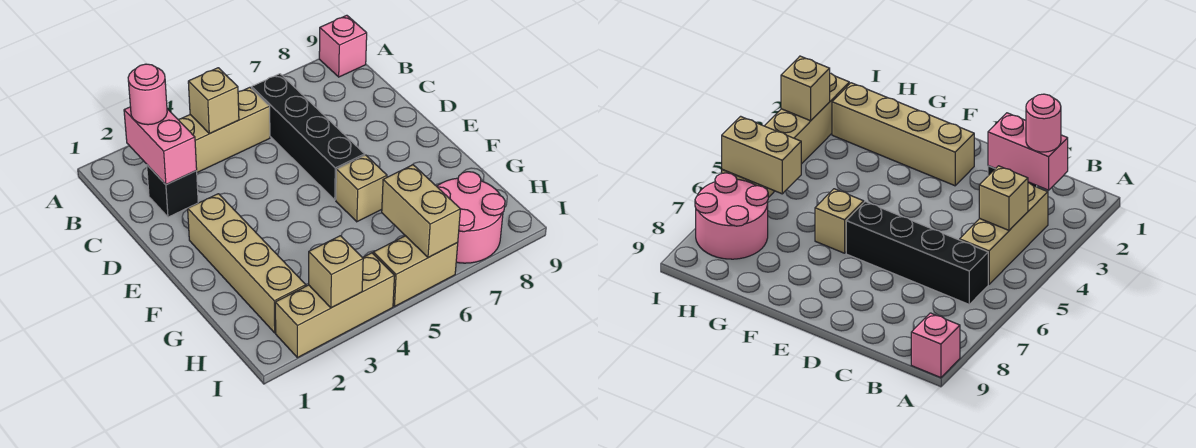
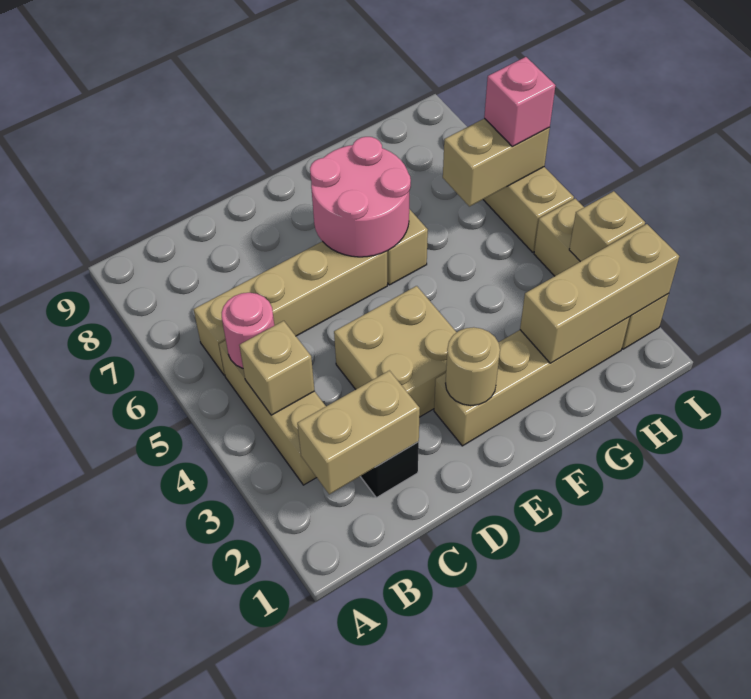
pink 1x1 brick [319,15,367,77] -> pink 1x1 brick moved to [484,57,556,146]
pink 1x2 brick [124,107,197,185] -> tan 1x2 brick [297,371,420,494]
pink 1x1 round brick [128,64,167,125] -> pink 1x1 round brick moved to [222,293,274,368]
black 1x4 brick [252,74,365,200] -> tan 1x4 brick [194,241,387,375]
none -> tan 2x2 brick [334,286,457,417]
none -> tan 1x1 round brick [446,327,500,406]
none -> tan 1x3 brick [520,224,679,363]
pink 2x2 round brick [437,172,505,263] -> pink 2x2 round brick moved to [310,137,411,257]

